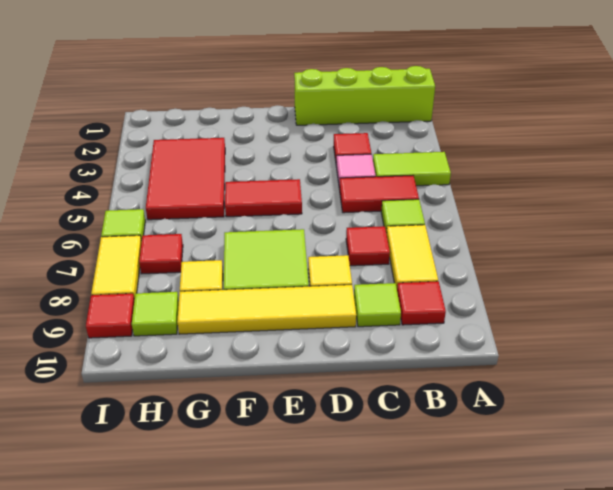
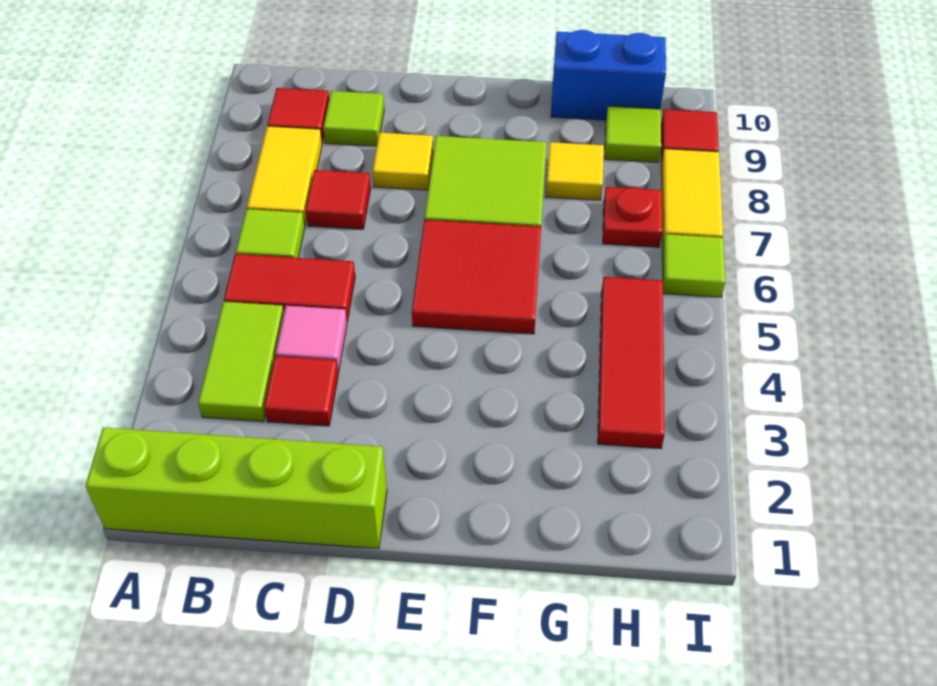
lime 1x2 tile [373,152,451,186] -> lime 1x2 tile turned to [198,302,284,422]
yellow 1x4 tile [177,285,356,334] -> none
red 1x2 tile [225,179,302,217] -> red 2x2 tile [412,220,541,334]
red 2x3 tile [146,138,225,220] -> red 1x3 tile [598,277,665,449]
none -> blue 1x2 brick [551,30,666,120]
red 1x1 tile [139,234,183,274] -> red 1x1 plate [603,187,662,247]

